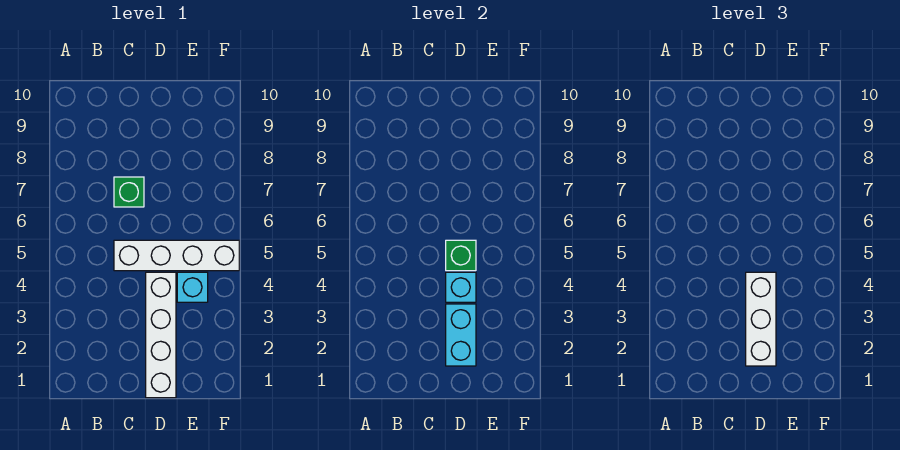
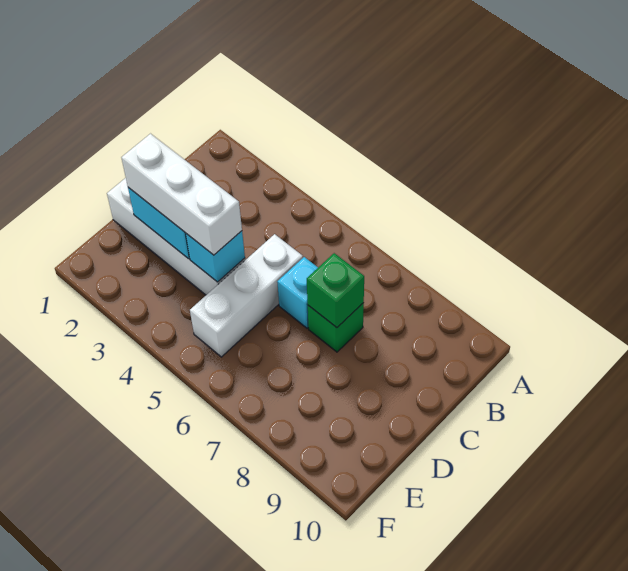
white 1x4 brick [114,240,239,271] -> white 1x3 brick [190,234,303,357]
green 1x1 brick [446,240,476,271] -> green 1x1 brick moved to [307,253,364,328]
cyan 1x1 brick [177,272,208,302] -> cyan 1x1 brick moved to [277,257,318,328]

